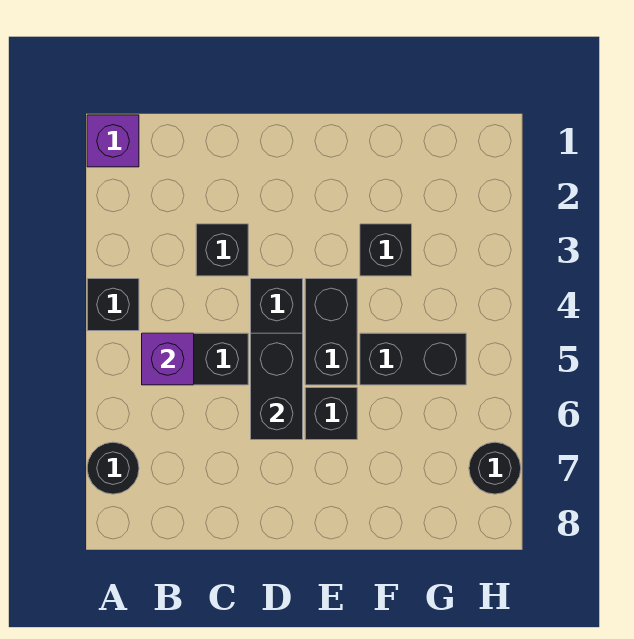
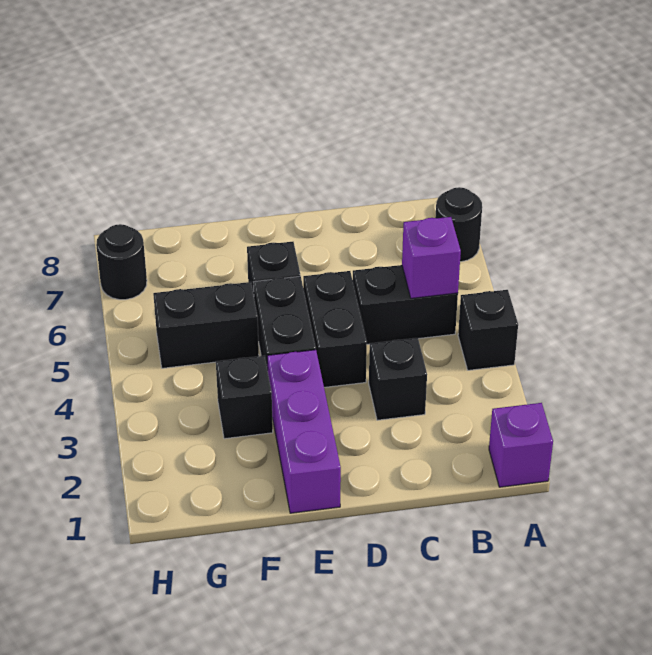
black 1x2 brick [251,333,303,440] -> none
none -> purple 1x3 brick [267,350,341,513]

